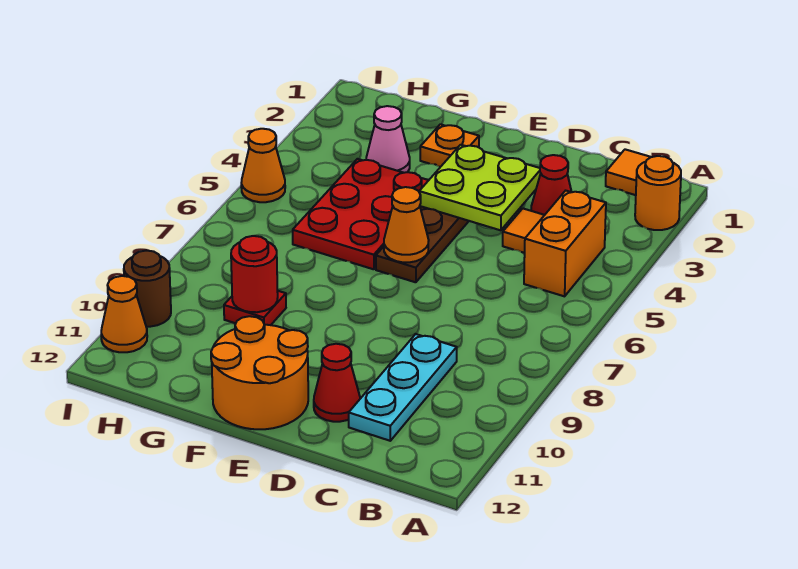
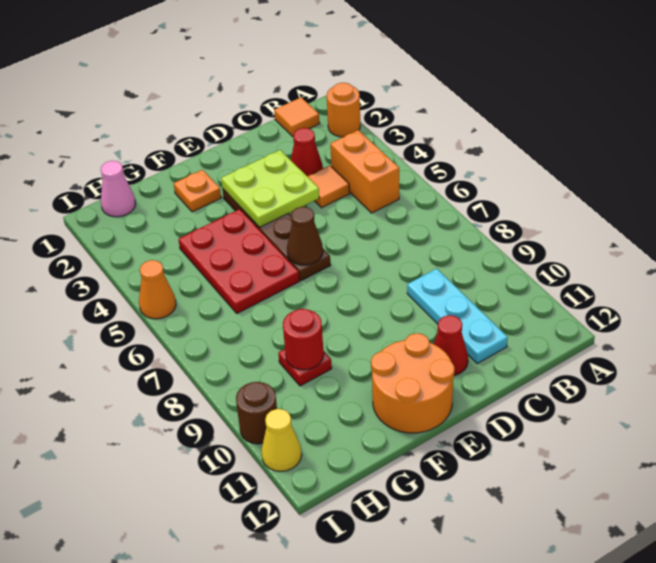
orange 1x1 cone [384,187,429,262] -> brown 1x1 cone [287,207,323,265]
pink 1x1 cone [366,106,410,173] -> pink 1x1 cone moved to [101,161,136,217]
orange 1x1 cone [101,276,147,352] -> yellow 1x1 cone [261,409,302,471]

